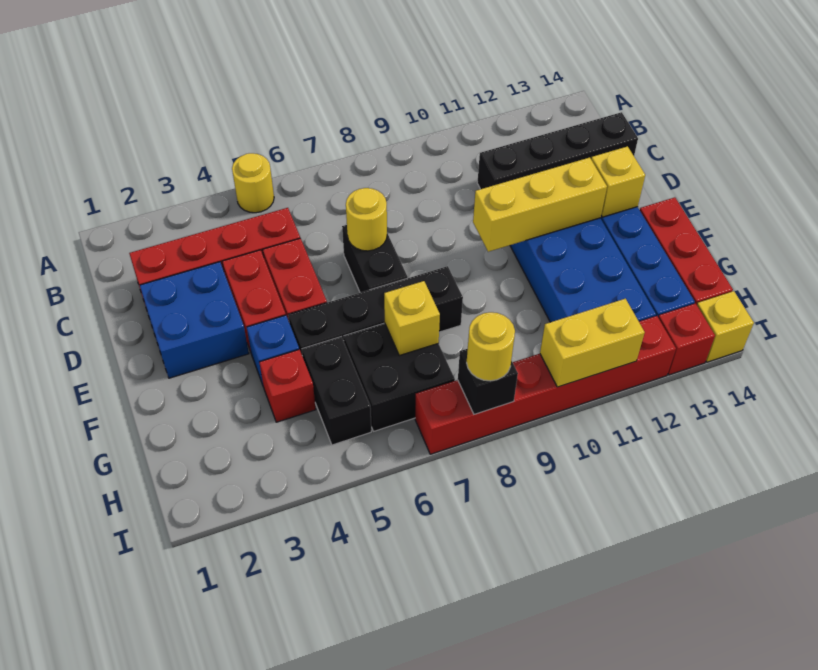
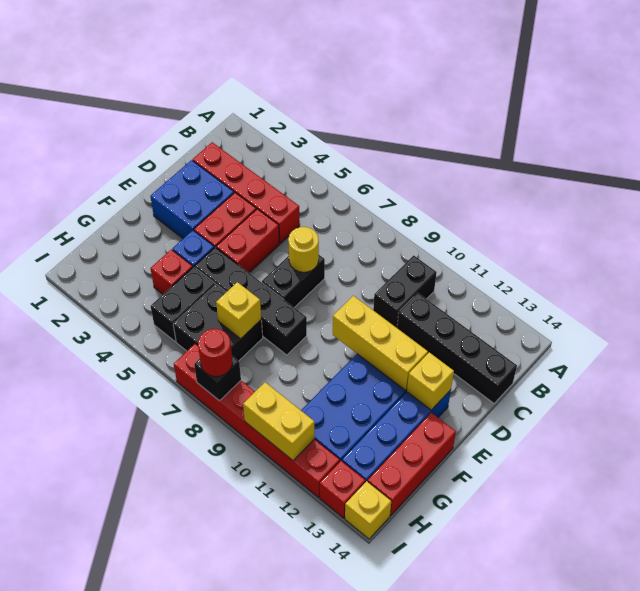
yellow 1x1 round brick [232,153,274,213] -> none
none -> black 1x2 brick [373,255,437,328]
yellow 1x1 round brick [467,312,515,381] -> red 1x1 round brick [198,329,233,376]

